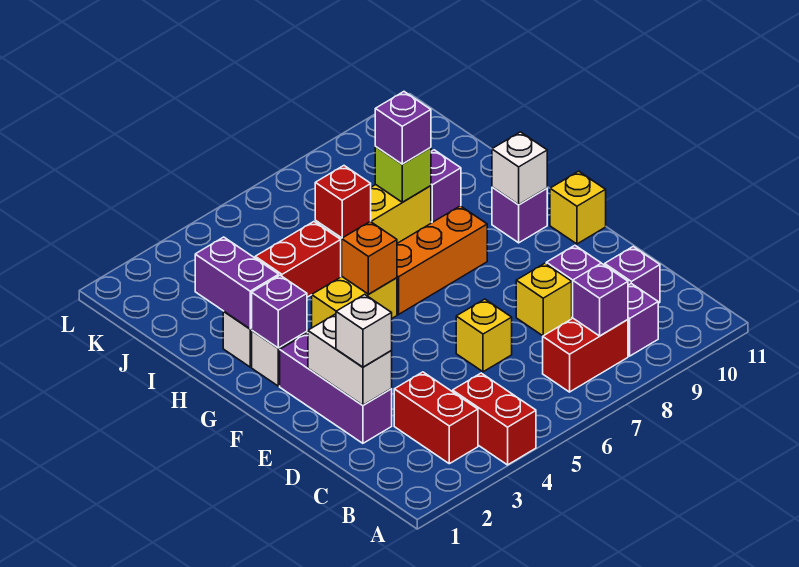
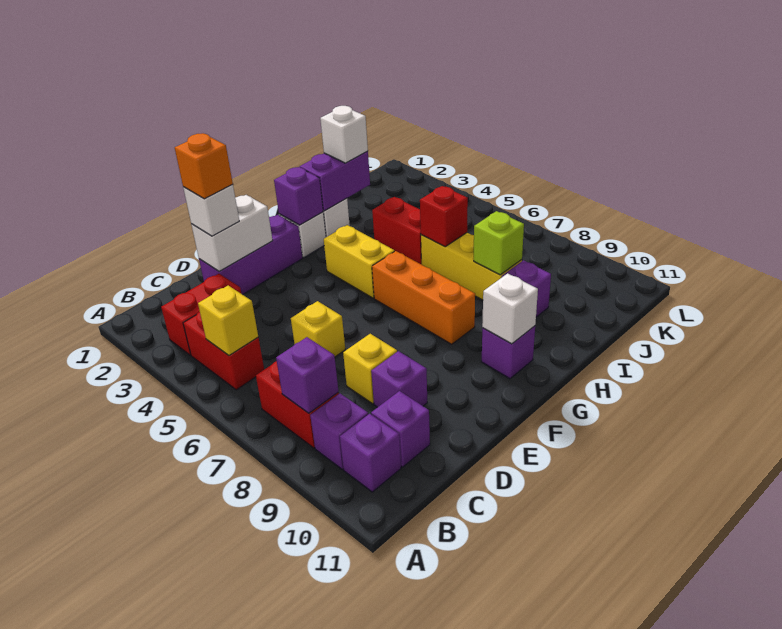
red 1x2 brick [453,373,536,465] -> red 1x2 brick turned to [183,311,264,390]
yellow 1x1 brick [550,171,606,244] -> yellow 1x1 brick moved to [198,285,258,355]
orange 1x1 brick [342,221,397,294] -> orange 1x1 brick moved to [175,133,233,199]
none -> white 1x1 brick [320,106,368,163]
purple 1x1 brick [375,92,431,164] -> purple 1x1 brick moved to [340,414,401,492]

